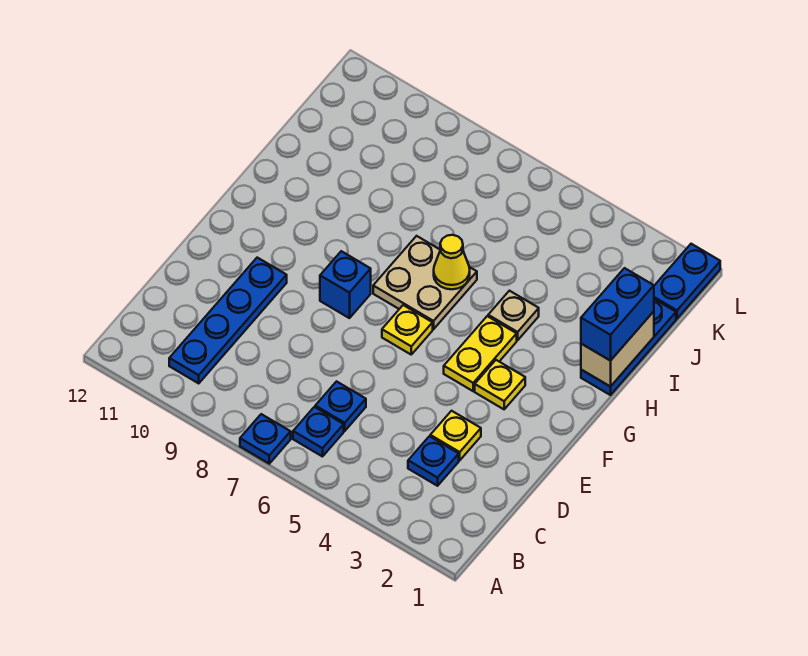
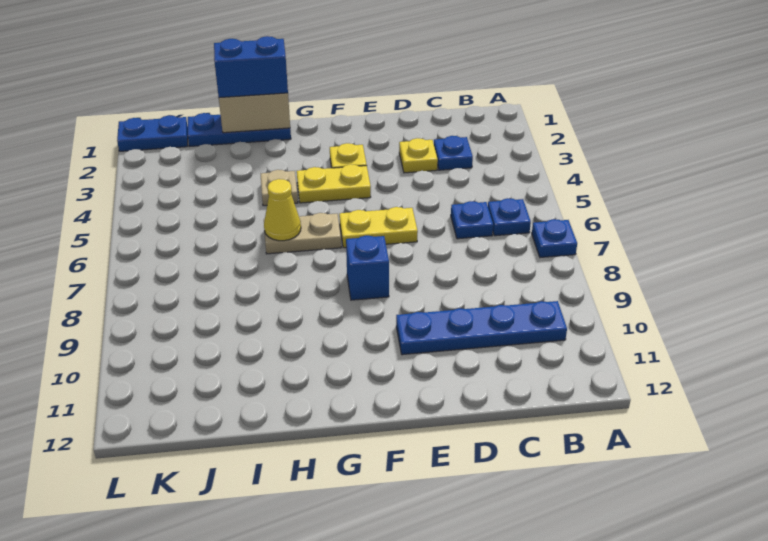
yellow 1x1 plate [382,305,433,354] -> yellow 1x2 plate [339,207,418,248]
tan 2x2 plate [373,236,477,329] -> tan 1x2 plate [264,213,341,254]

